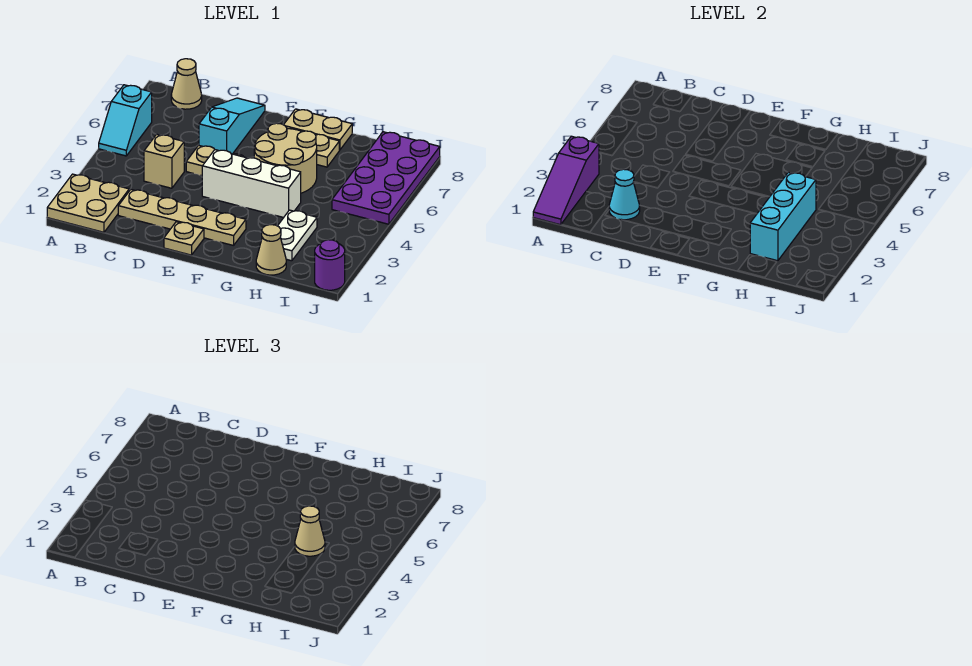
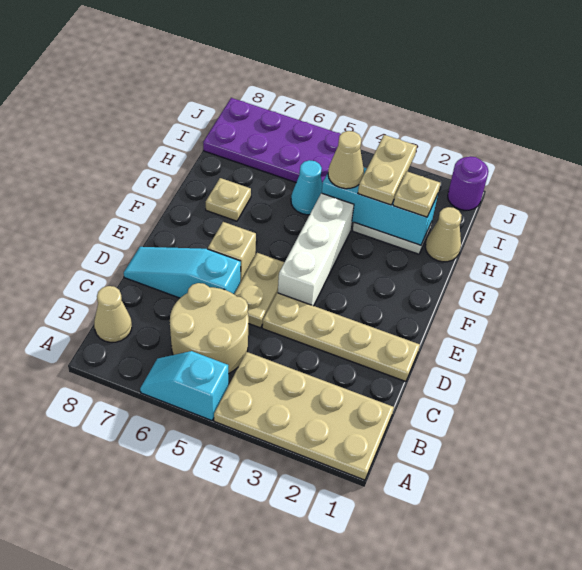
tan 2x2 plate [47,174,129,232] -> tan 2x4 plate [214,352,394,480]
purple 1x3 slope [533,136,599,225] -> none
cyan 1x2 slope [99,85,152,156] -> cyan 1x2 slope turned to [140,351,228,421]
tan 1x4 plate [118,189,246,246] -> tan 1x4 plate turned to [262,293,420,382]
cyan 1x1 cone [609,169,640,220] -> cyan 1x1 cone moved to [291,160,323,215]
tan 1x1 brick [144,134,184,188] -> tan 1x1 brick moved to [208,222,256,283]
tan 1x1 plate [164,222,204,255] -> tan 1x1 plate moved to [393,171,440,217]
tan 2x2 round brick [254,123,317,193] -> tan 2x2 round brick moved to [170,283,249,374]
tan 1x2 plate [284,109,352,150] -> tan 1x2 plate moved to [358,135,417,205]

